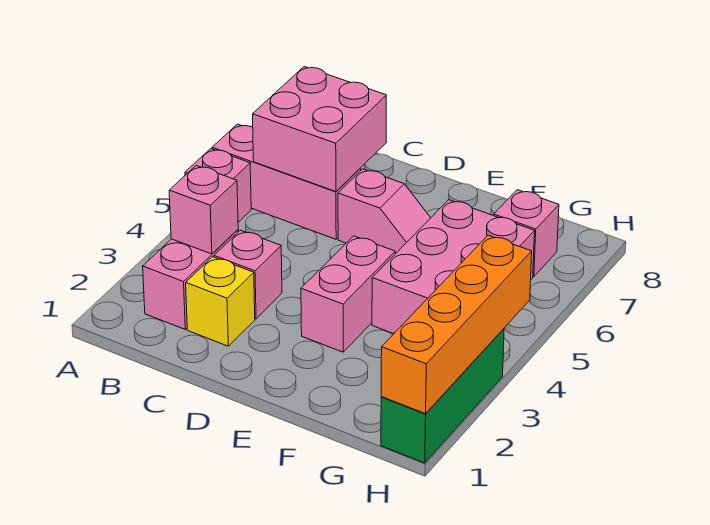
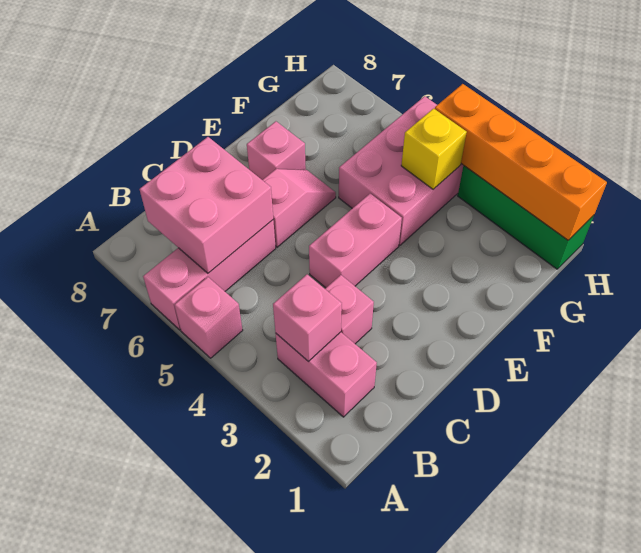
yellow 1x1 brick [186,257,255,346] -> yellow 1x1 brick moved to [401,109,467,189]
pink 1x2 brick [301,236,395,352] -> pink 1x2 brick turned to [309,194,402,288]
pink 2x3 brick [372,200,535,334] -> pink 2x3 brick turned to [339,96,464,245]
pink 1x1 brick [494,190,559,277] -> pink 1x1 brick moved to [247,121,306,180]

